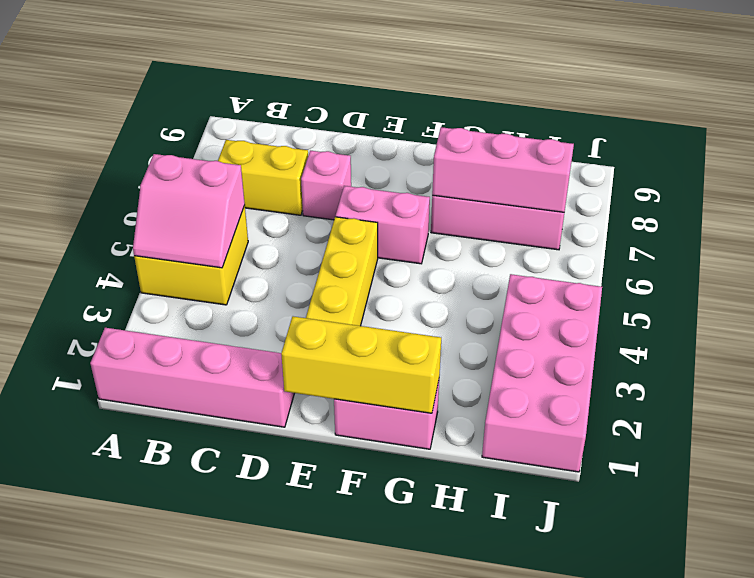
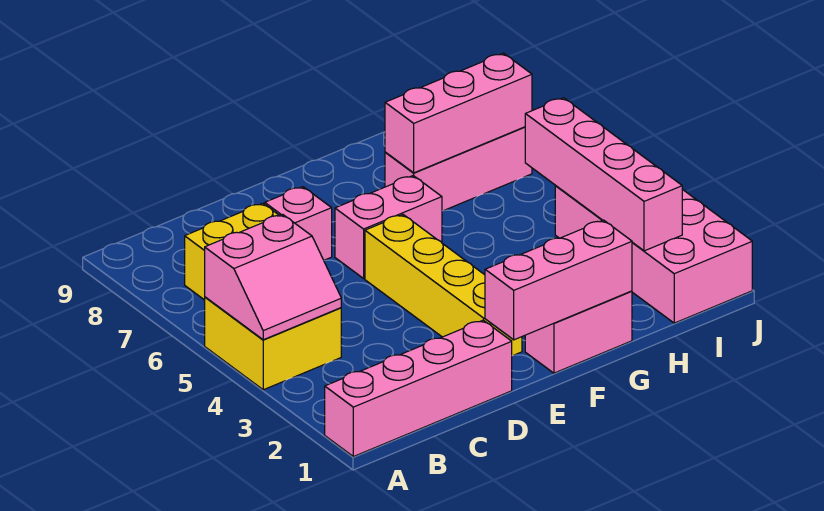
yellow 1x3 brick [281,316,441,413] -> pink 1x3 brick [485,220,632,340]
none -> pink 1x4 brick [525,98,682,251]

